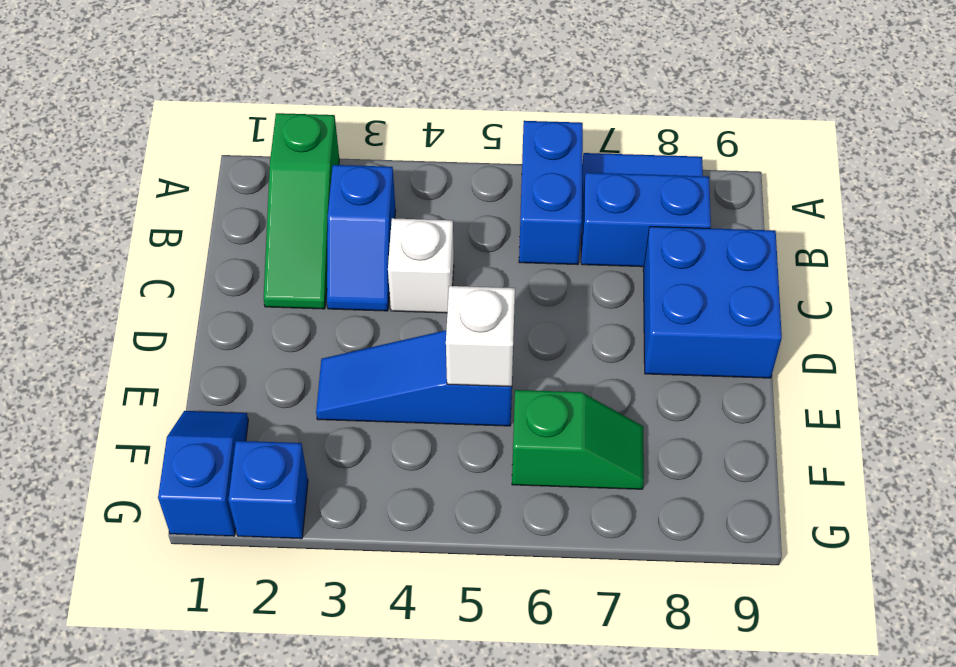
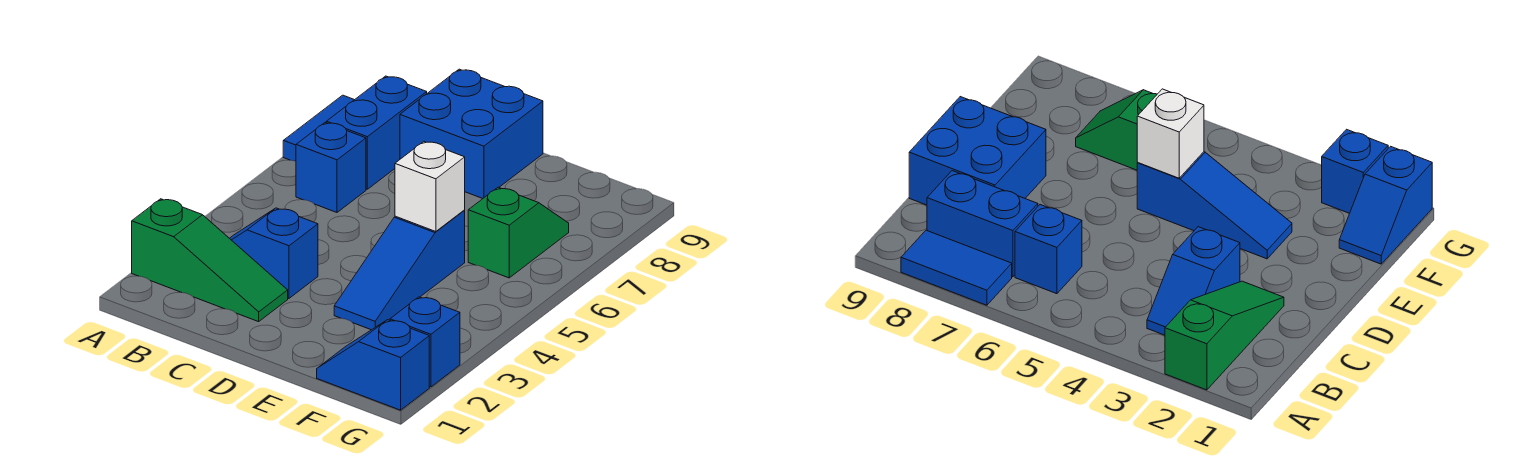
blue 1x2 brick [519,121,583,265] -> blue 1x1 brick [296,123,366,212]
blue 1x2 slope [327,165,396,311] -> blue 1x2 slope turned to [230,208,318,298]
white 1x1 brick [388,218,454,313] -> none

